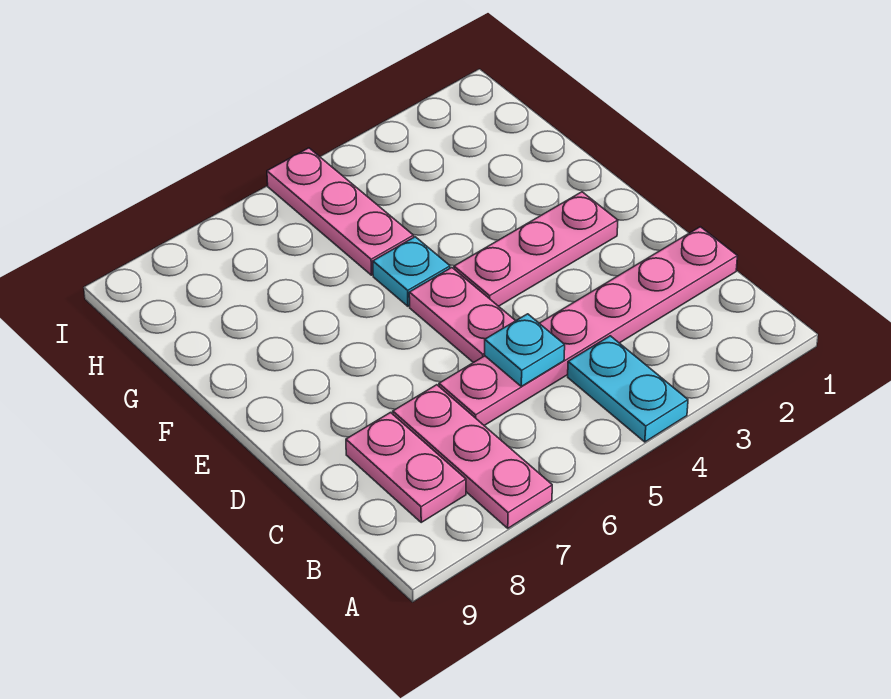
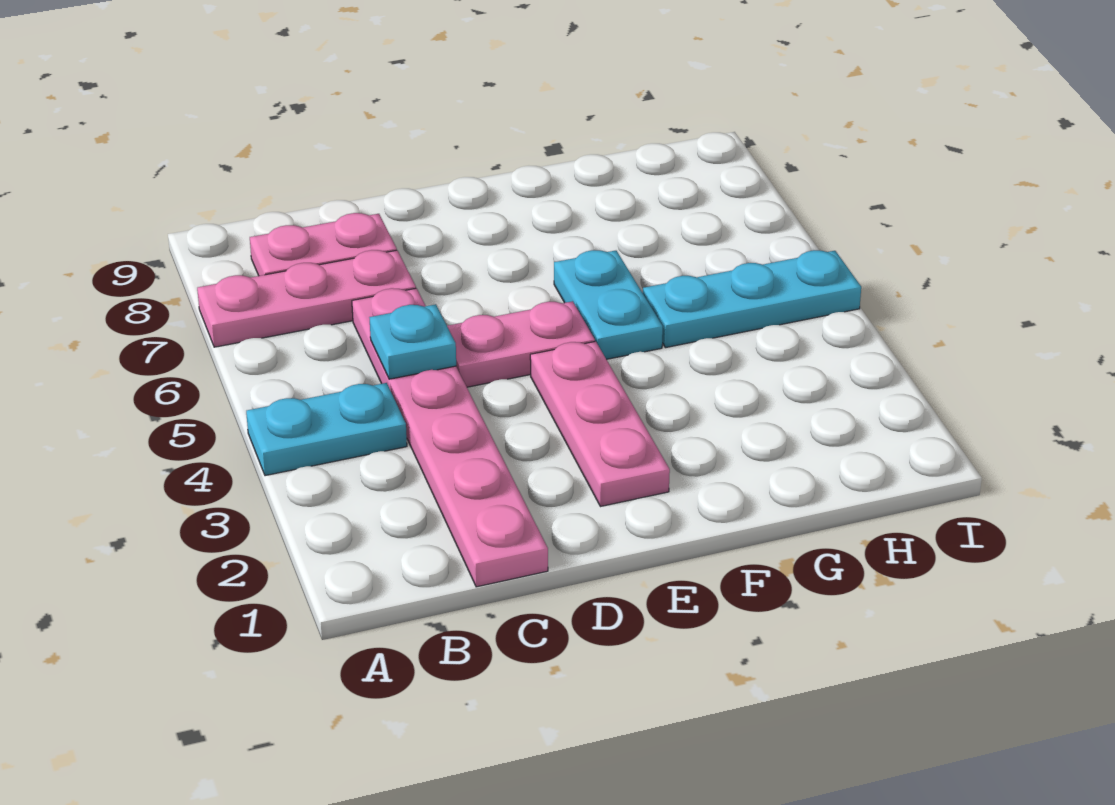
cyan 1x1 plate [373,237,450,306] -> cyan 1x2 plate [554,250,663,359]
pink 1x3 plate [267,148,414,275] -> cyan 1x3 plate [643,250,861,348]

